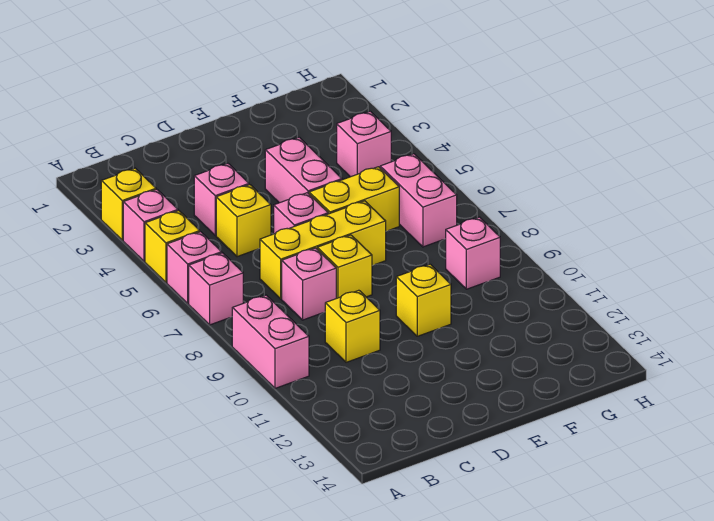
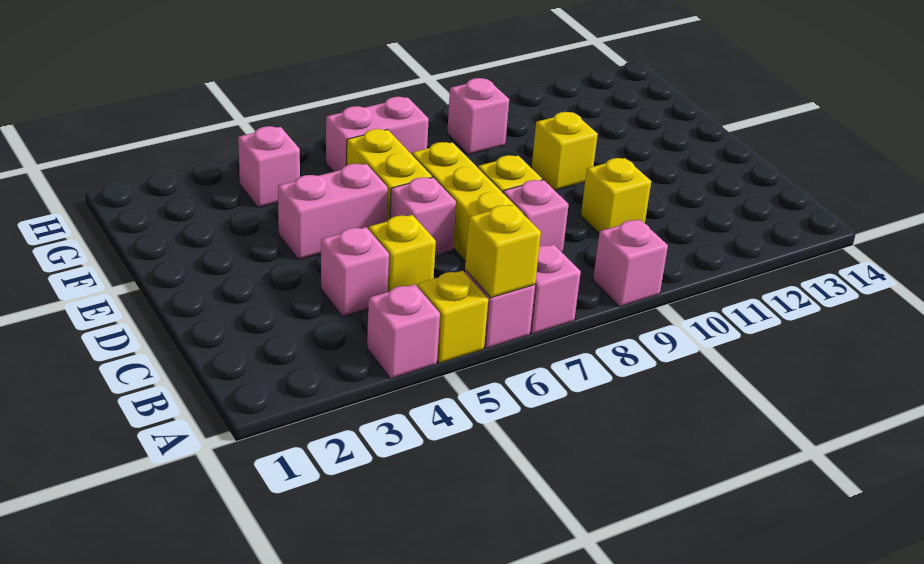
yellow 1x1 brick [101,168,156,240] -> yellow 1x1 brick moved to [465,205,541,298]
pink 1x2 brick [232,295,309,388] -> pink 1x1 brick [593,220,668,307]

